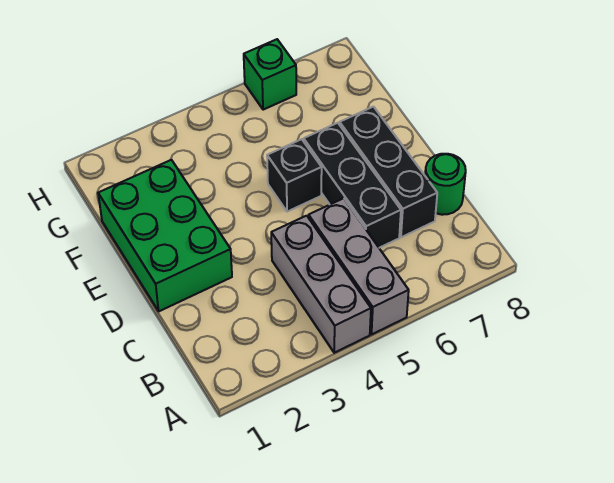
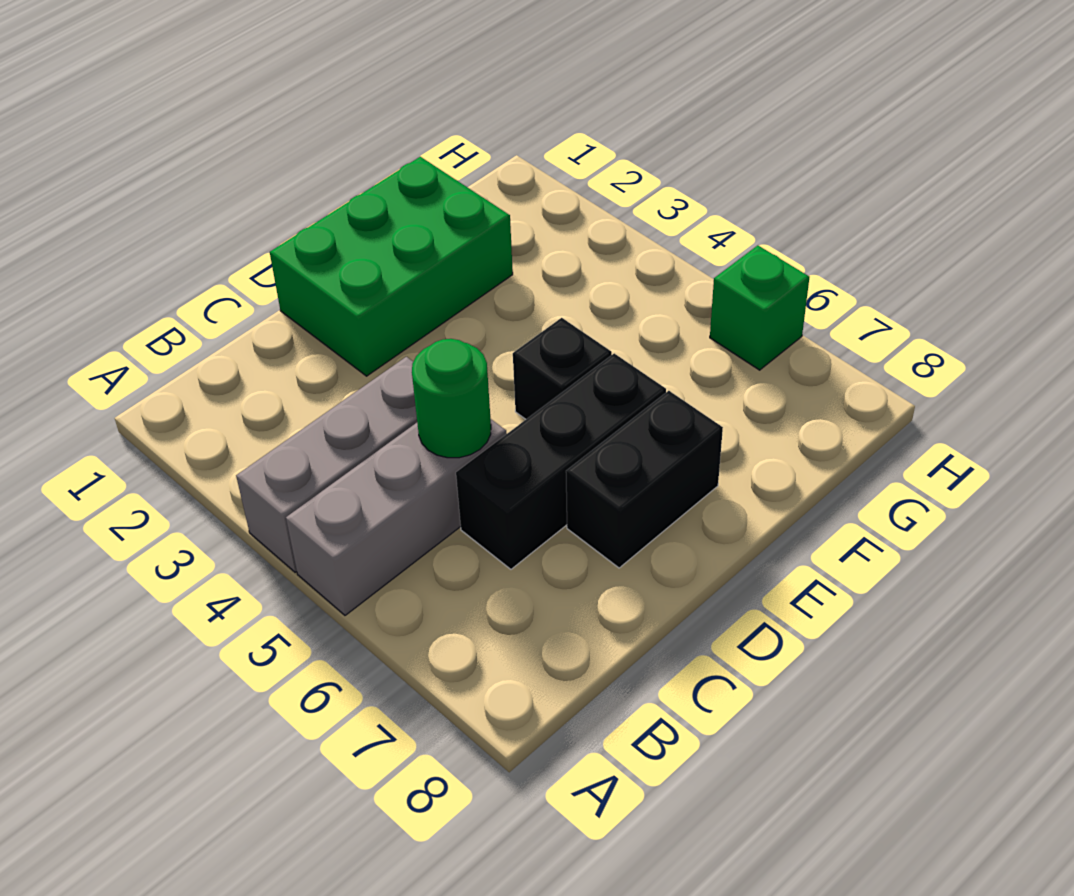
black 1x3 brick [340,107,437,237] -> black 1x2 brick [566,391,723,568]
green 1x1 round brick [425,154,466,215] -> green 1x1 round brick moved to [412,339,491,458]

